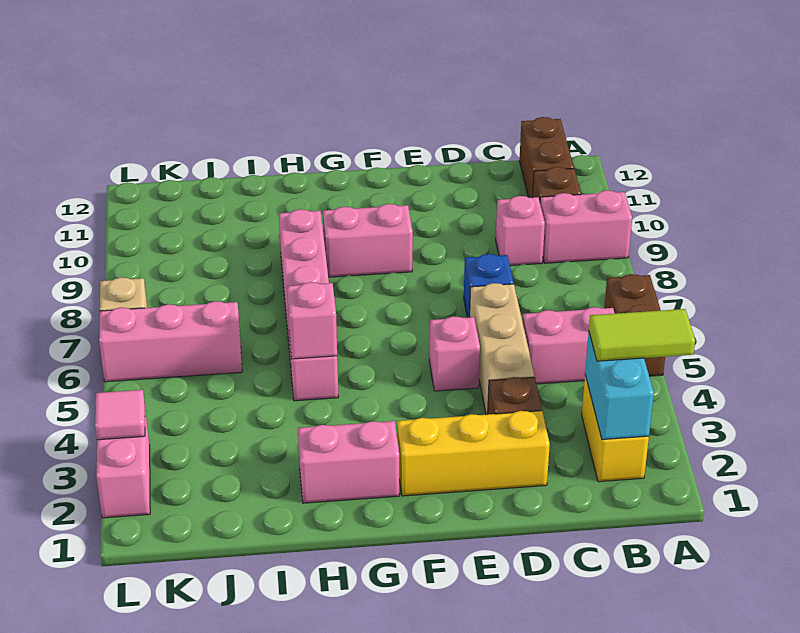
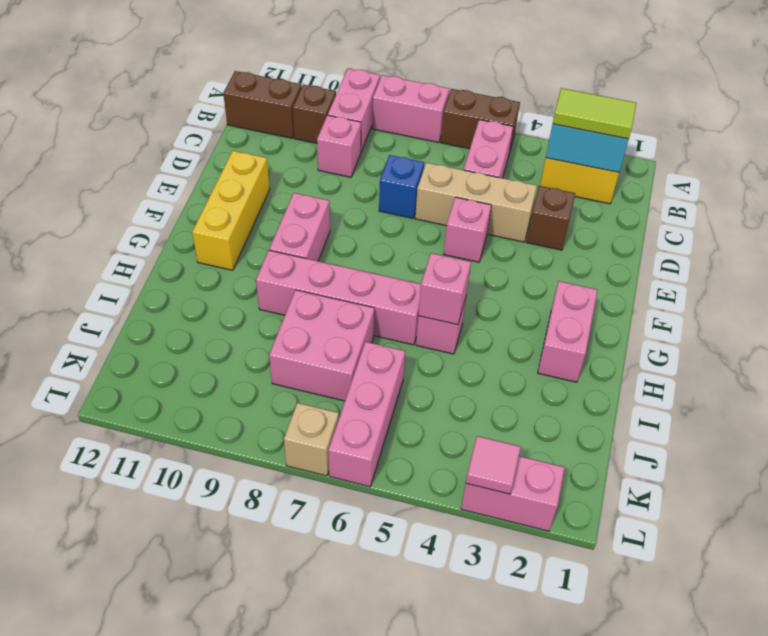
lime 1x2 tile [589,309,695,361] -> lime 1x2 tile turned to [553,88,636,139]
none -> pink 1x2 brick [372,75,449,142]
yellow 1x3 brick [397,411,550,496] -> yellow 1x3 brick moved to [192,151,270,270]
none -> pink 2x2 brick [269,290,375,401]

